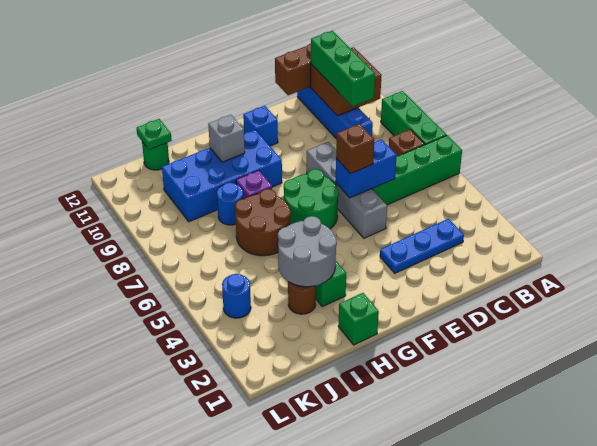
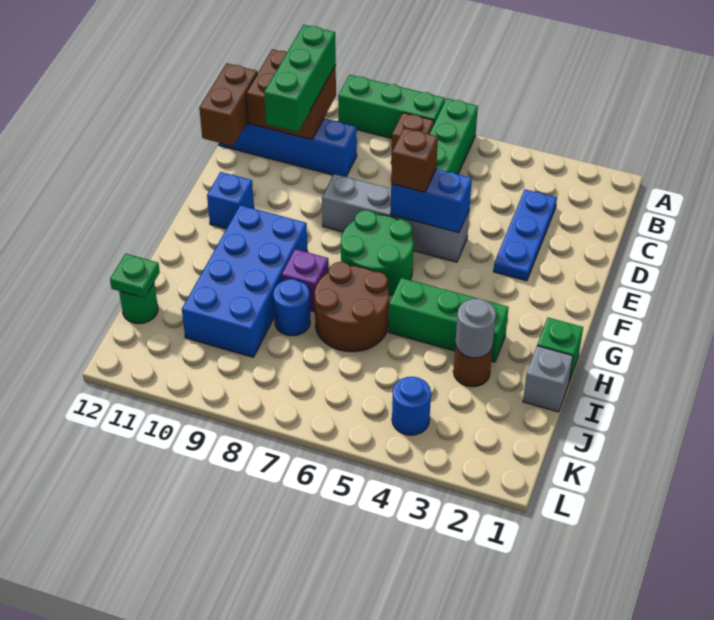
green 1x3 brick [311,31,375,107] -> green 1x3 brick turned to [264,25,336,132]
blue 1x2 brick [336,139,397,198] -> blue 1x2 brick turned to [391,169,472,233]
grey 2x2 round brick [278,216,337,287] -> grey 1x1 round brick [456,299,496,358]
grey 1x1 brick [208,115,245,162] -> grey 1x1 brick moved to [523,346,573,412]

